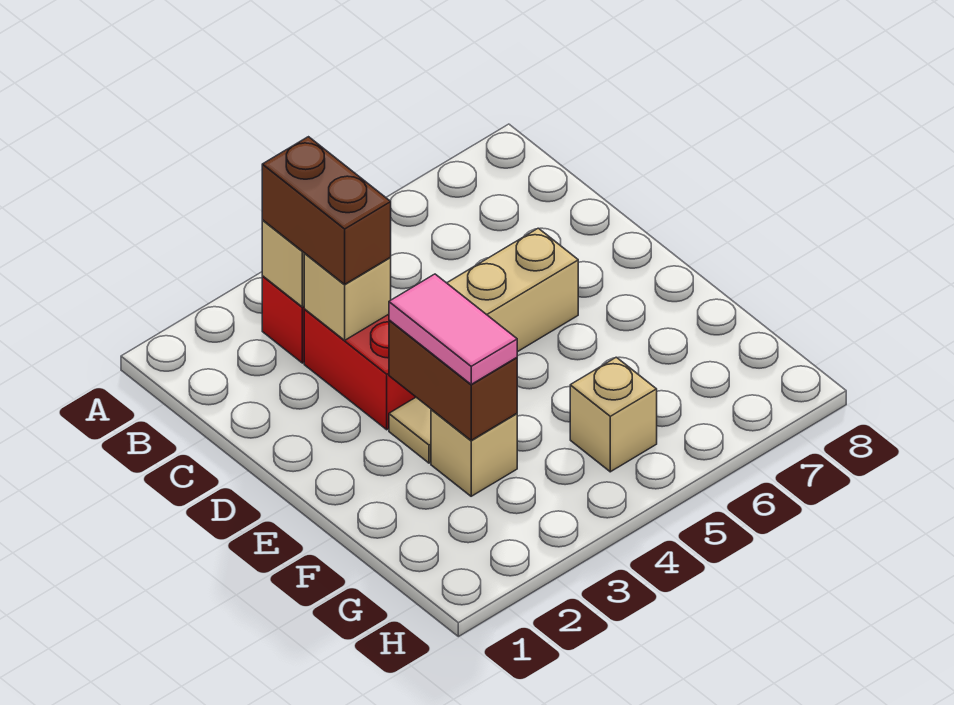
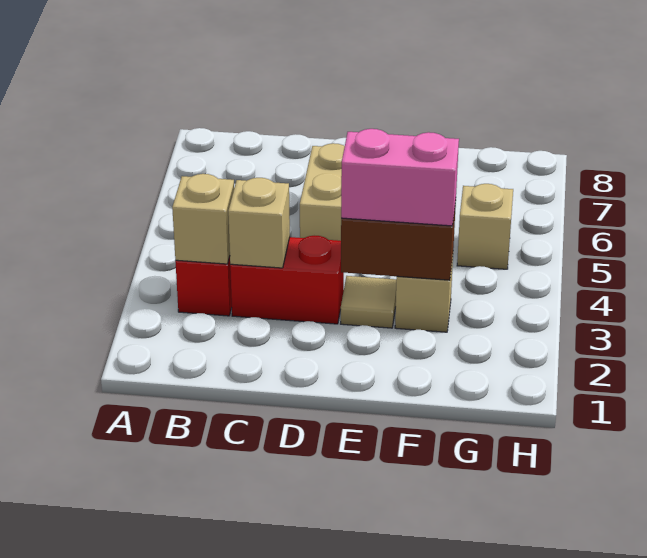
brown 1x2 brick [262,137,391,285] -> none
pink 1x2 tile [389,274,517,384] -> pink 1x2 brick [341,129,459,226]

